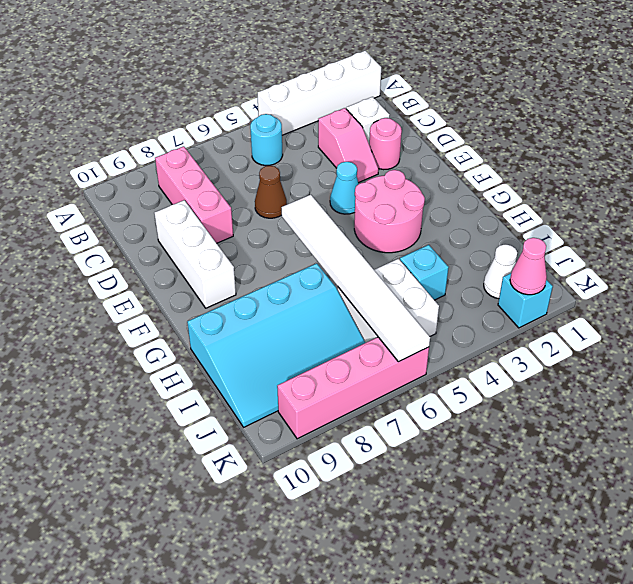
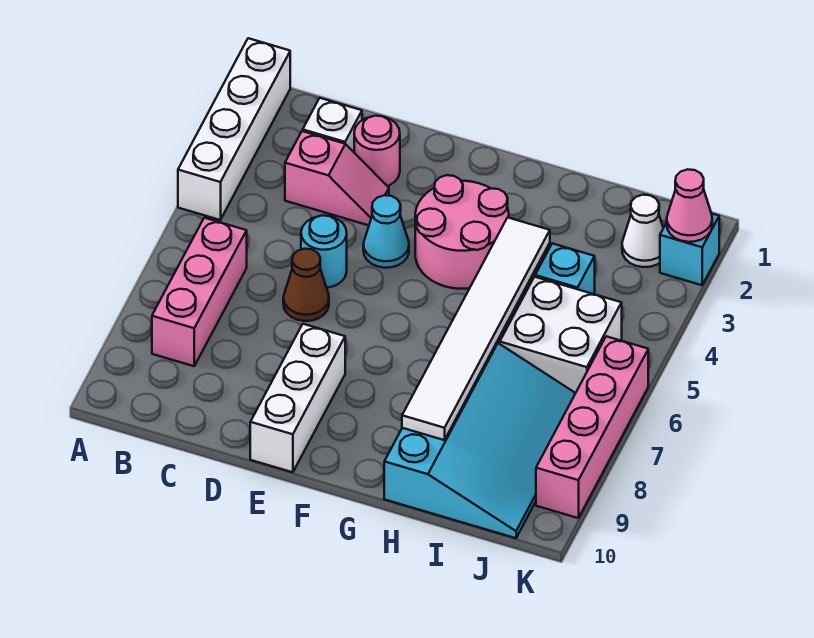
cyan 1x1 round brick [250,114,283,166] -> cyan 1x1 round brick moved to [301,215,347,288]
pink 1x3 brick [155,146,233,243] -> pink 1x3 brick turned to [152,218,247,366]
white 1x3 brick [154,200,236,308] -> white 1x3 brick turned to [250,324,345,472]
white 1x6 tile [281,195,430,362] -> white 1x6 tile turned to [402,218,550,440]

